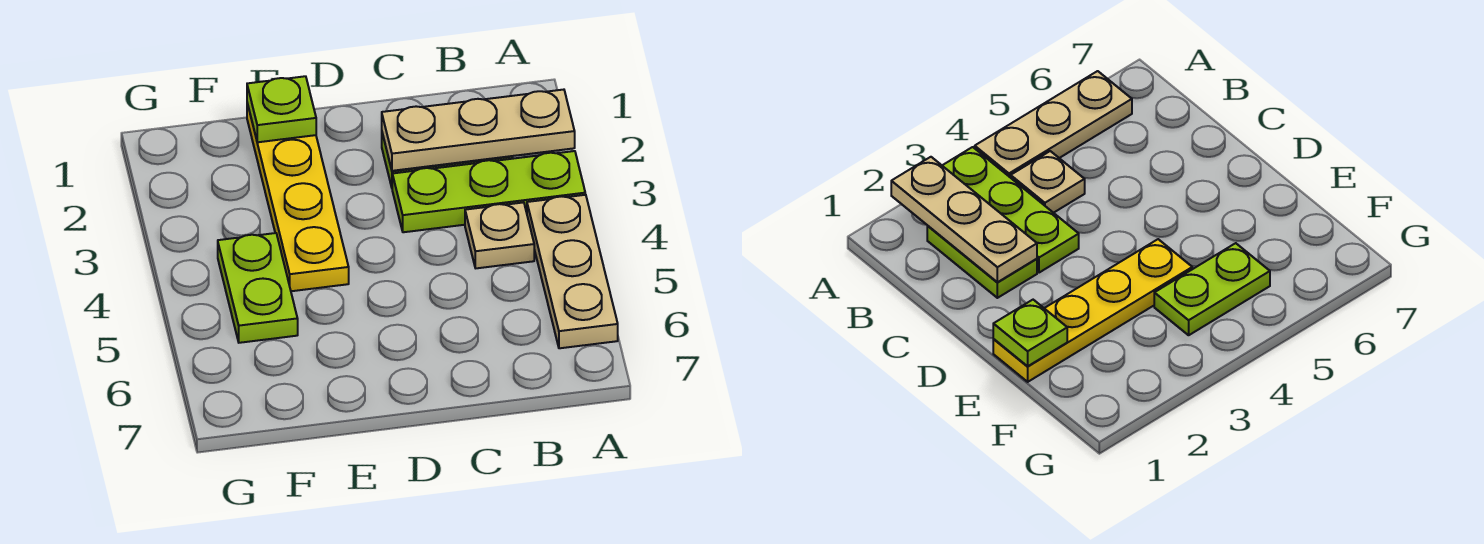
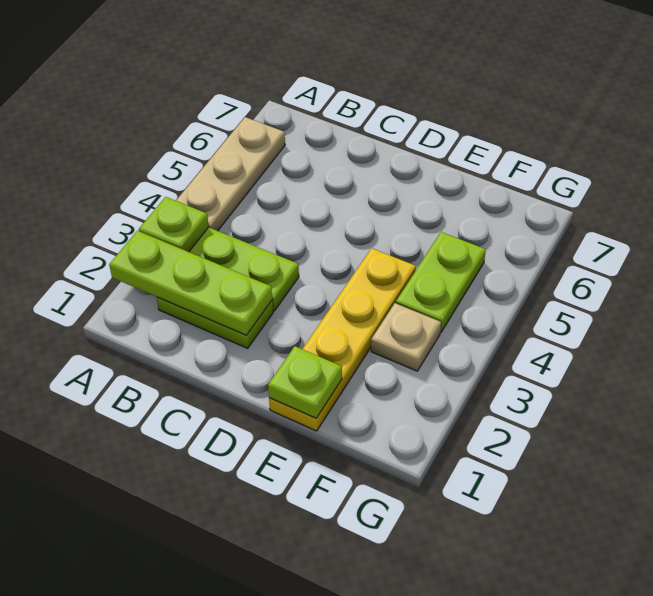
tan 1x3 plate [382,90,575,171] -> lime 1x3 plate [109,231,272,335]
none -> lime 1x1 plate [139,197,209,252]
tan 1x1 plate [465,202,534,268] -> tan 1x1 plate moved to [371,303,441,371]

